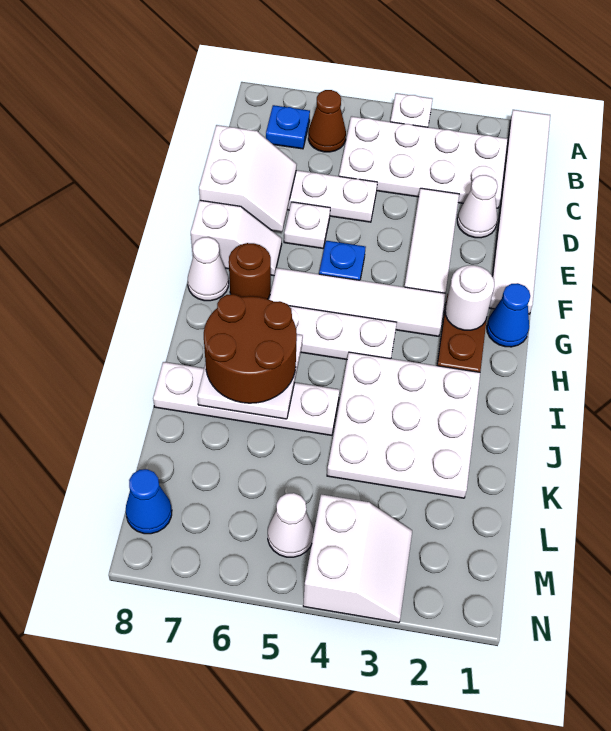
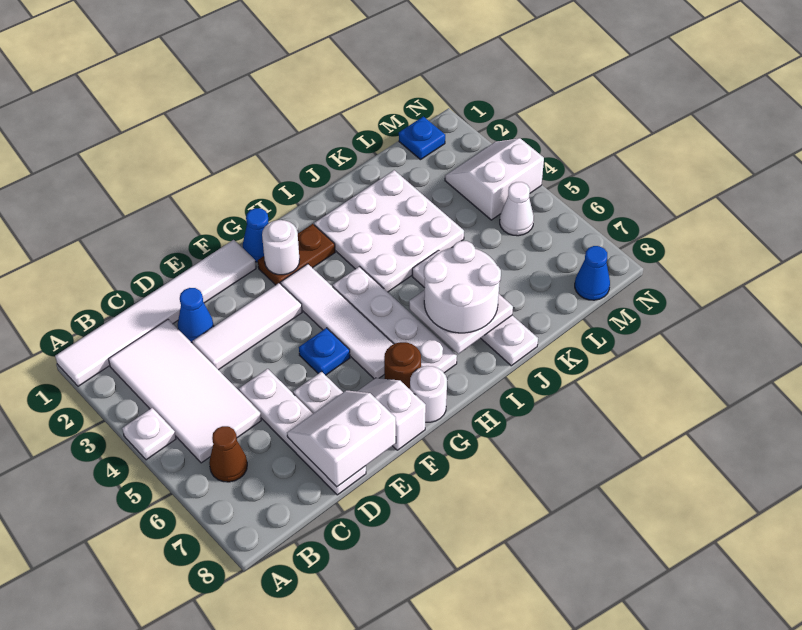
white 2x4 plate [339,116,507,208] -> white 2x4 tile [109,320,261,463]
blue 1x1 plate [266,105,310,149] -> blue 1x1 plate moved to [399,116,445,160]
white 1x1 cone [457,175,498,238] -> blue 1x1 cone [178,288,214,342]
white 1x1 cone [188,237,229,301] -> white 1x1 round brick [410,366,447,422]
brown 2x2 round brick [204,294,297,403] -> white 2x2 round brick [424,241,501,333]

